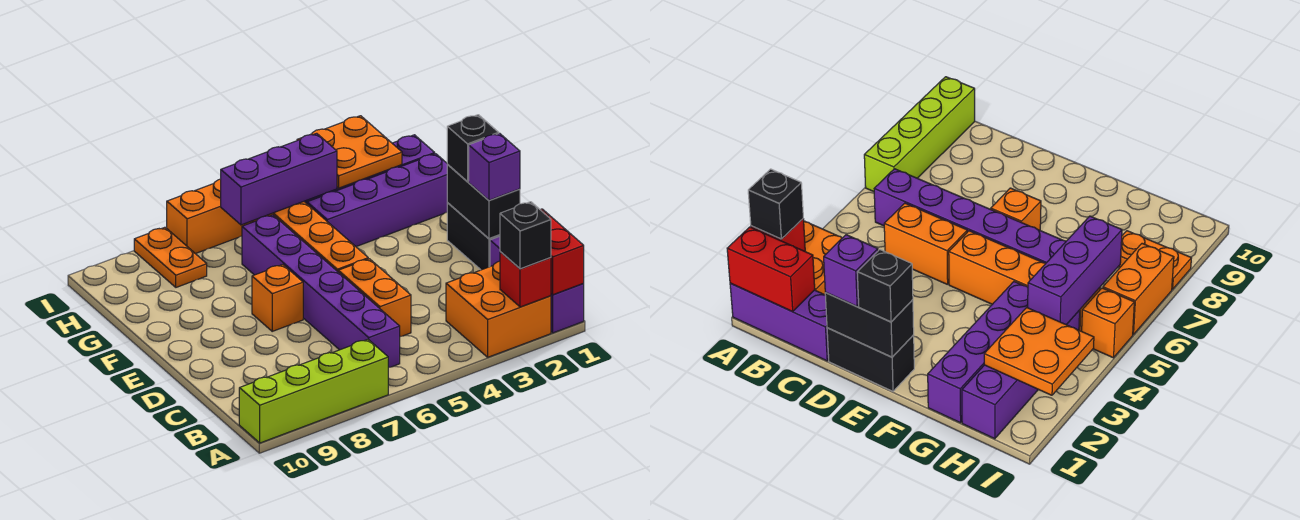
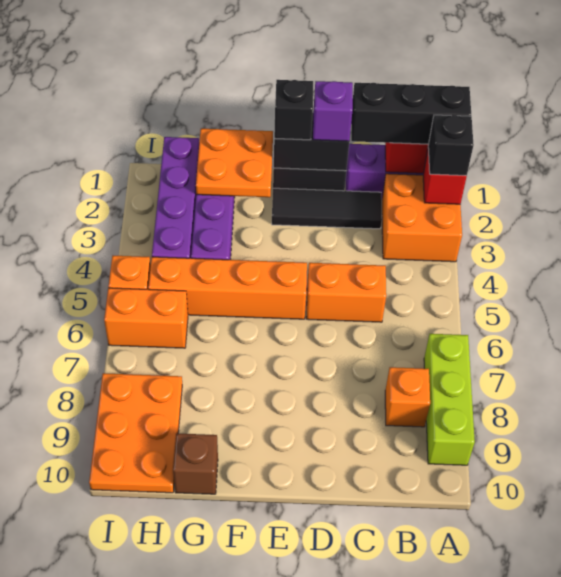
none -> black 1x3 brick [351,83,471,144]
lime 1x4 brick [239,339,388,443] -> lime 1x3 brick [424,334,475,465]
purple 1x6 brick [242,215,400,368] -> none
none -> black 1x3 tile [272,188,382,229]
orange 1x1 brick [252,265,303,331] -> orange 1x1 brick moved to [385,367,430,427]
none -> brown 1x1 brick [173,433,218,494]
orange 2x2 plate [297,116,402,188] -> orange 2x2 plate moved to [196,129,273,197]
purple 1x3 brick [221,133,337,225] -> none
orange 1x2 plate [134,227,207,287] -> orange 2x3 plate [89,373,182,493]
orange 1x2 brick [167,179,251,254] -> orange 1x2 brick turned to [104,288,188,348]

